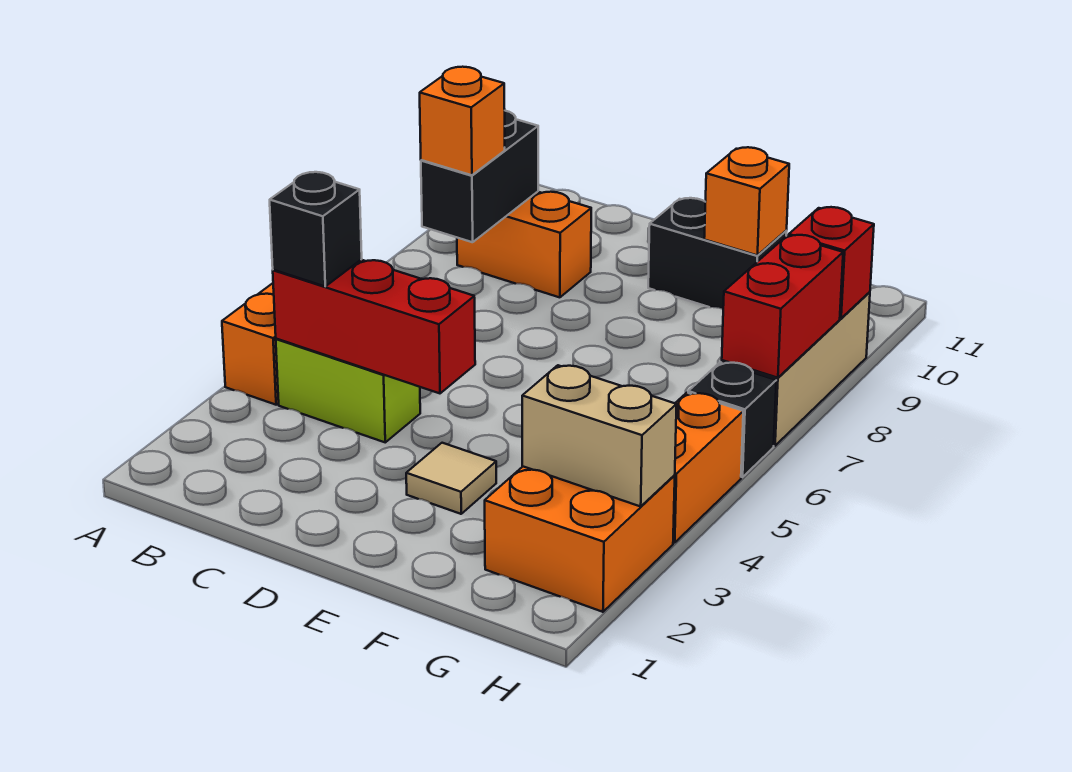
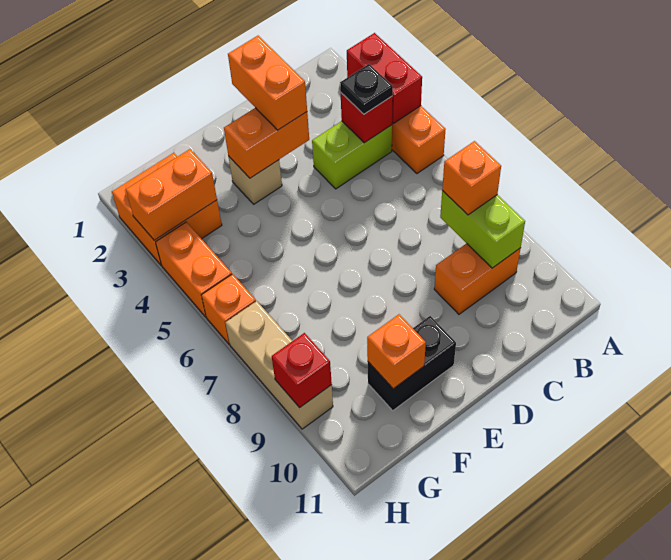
red 1x3 brick [273,260,475,393] -> red 1x1 brick [341,93,393,143]
black 1x1 brick [270,172,362,286] -> black 1x1 plate [340,64,393,114]
black 1x2 brick [421,111,538,242] -> lime 1x2 brick [440,191,525,268]
none -> orange 1x2 brick [228,36,307,130]
none -> orange 1x2 brick [224,108,309,178]
tan 1x1 tile [406,443,496,514] -> tan 1x1 brick [228,156,282,204]
tan 1x2 brick [522,365,677,506] -> orange 1x2 brick [126,149,217,240]
black 1x1 brick [688,362,776,477] -> orange 1x1 brick [202,274,256,344]
red 1x2 brick [722,235,843,378] -> red 1x2 brick moved to [347,33,422,123]

